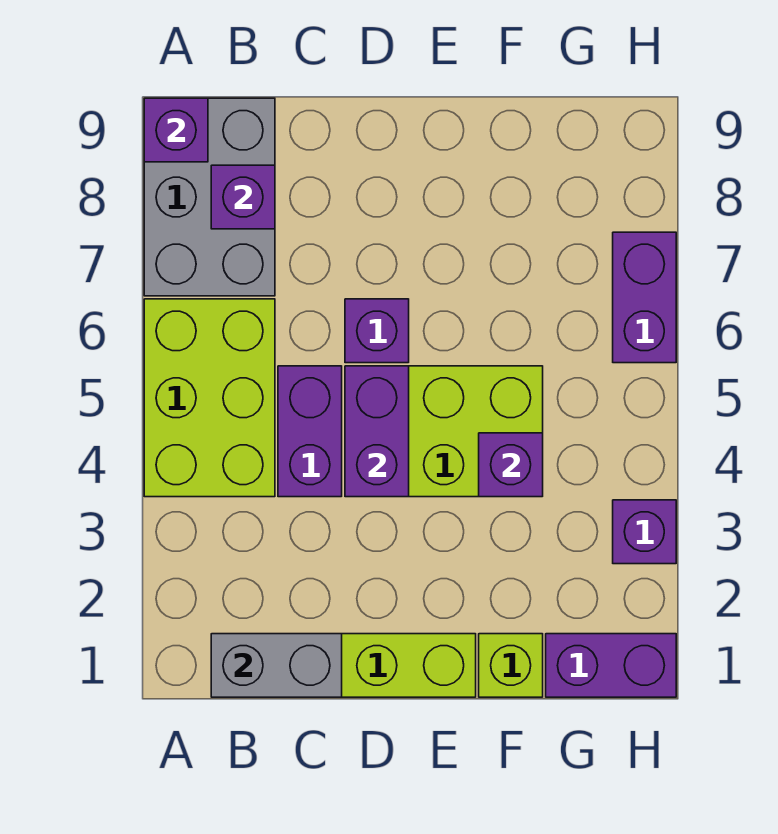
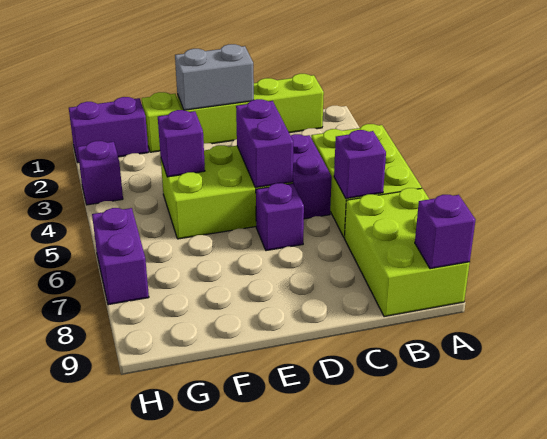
grey 2x3 brick [144,98,275,296] -> lime 2x3 brick [344,188,470,317]
grey 1x2 brick [211,634,342,697] -> grey 1x2 brick moved to [175,44,254,110]
purple 1x1 brick [211,165,275,229] -> purple 1x1 brick moved to [334,130,386,199]

